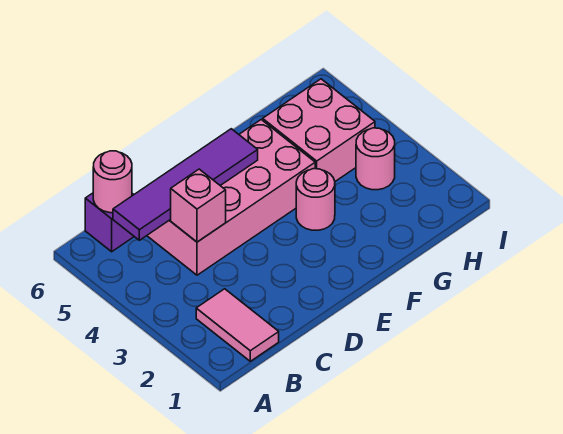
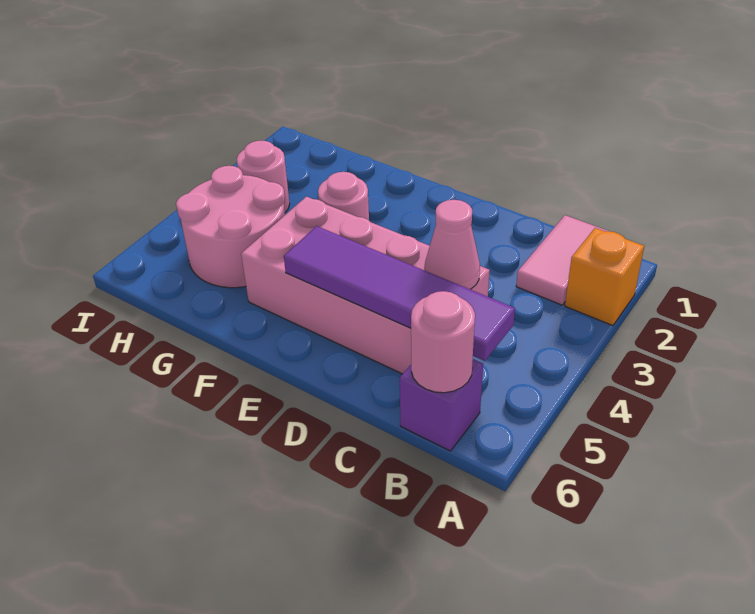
none -> orange 1x1 brick [565,228,644,326]
pink 1x1 brick [171,169,226,242] -> pink 1x1 cone [424,200,480,289]
pink 2x2 brick [263,79,375,181] -> pink 2x2 round brick [176,166,285,288]

